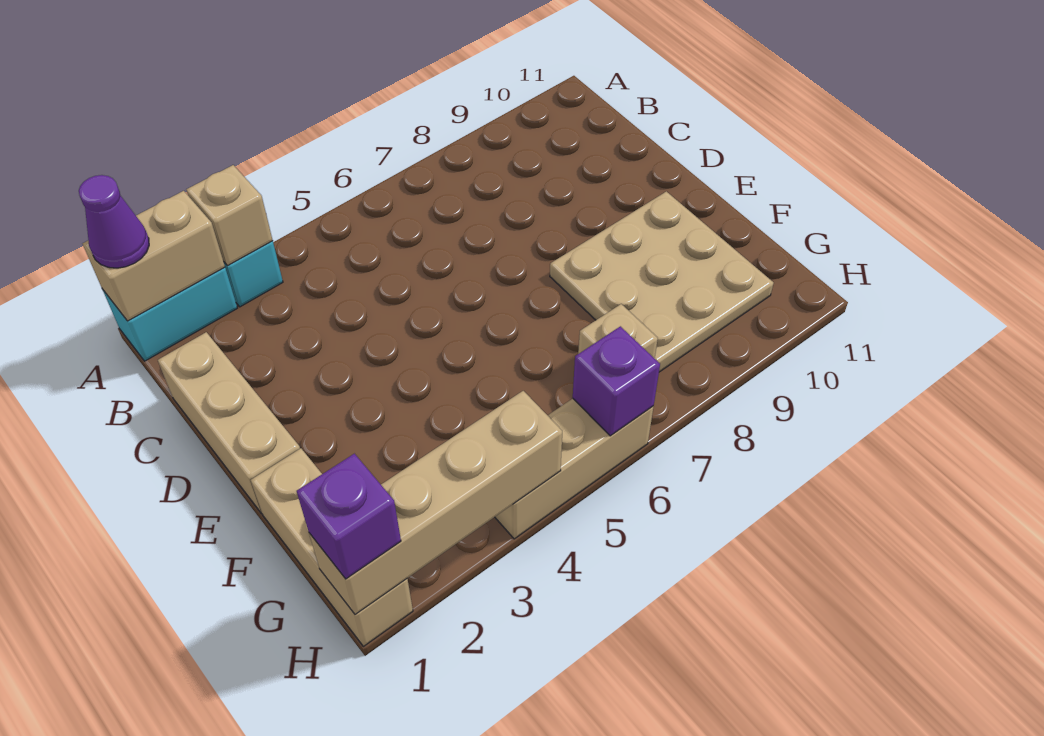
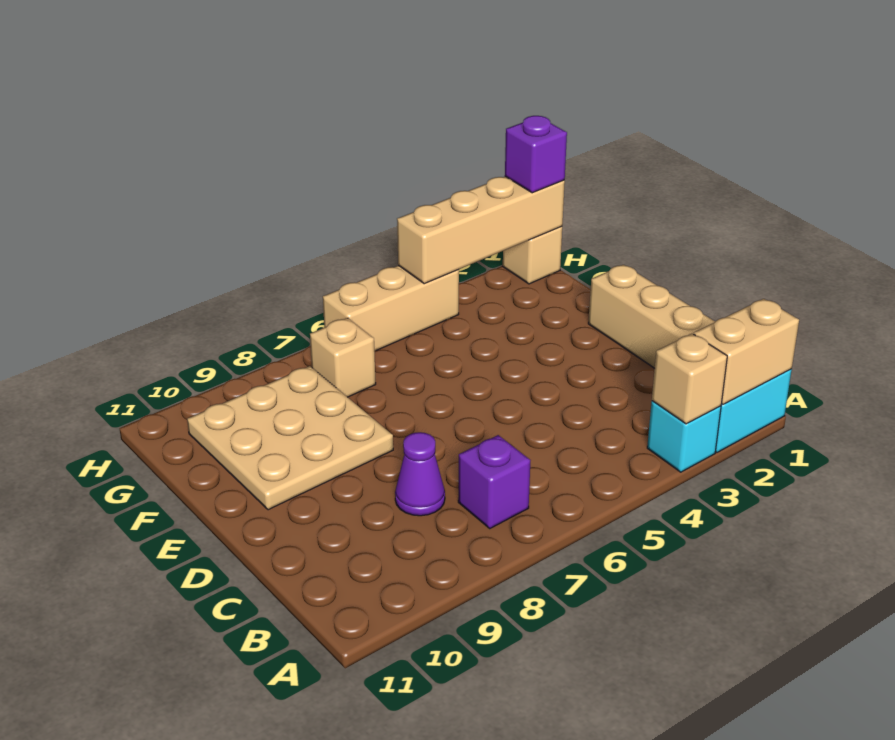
purple 1x1 cone [79,175,149,268] -> purple 1x1 cone moved to [395,432,445,516]
tan 1x3 brick [251,448,413,646] -> tan 1x1 brick [503,226,562,284]
purple 1x1 brick [573,326,660,436] -> purple 1x1 brick moved to [458,435,530,528]

